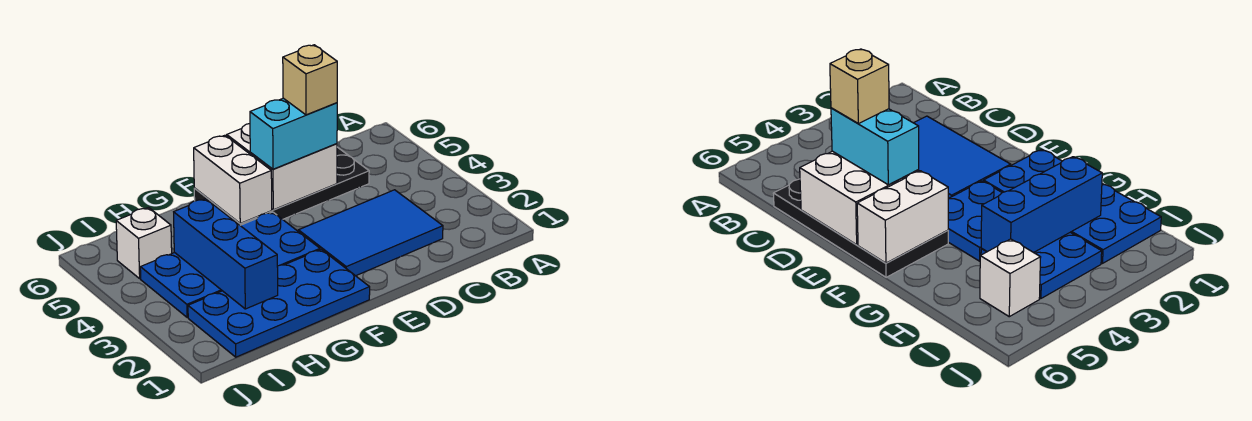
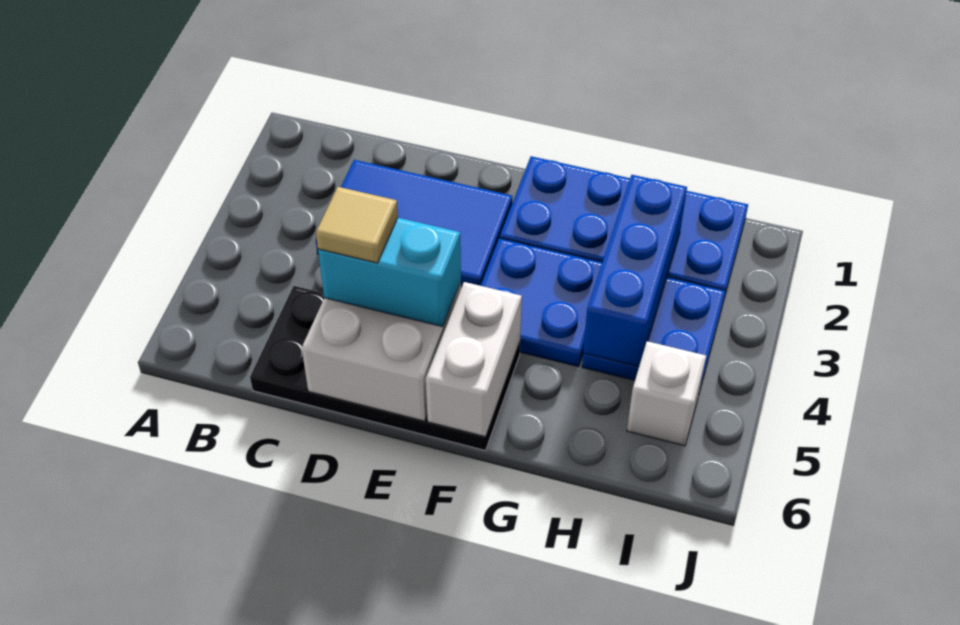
tan 1x1 brick [283,45,337,115] -> tan 1x1 tile [316,187,398,263]

